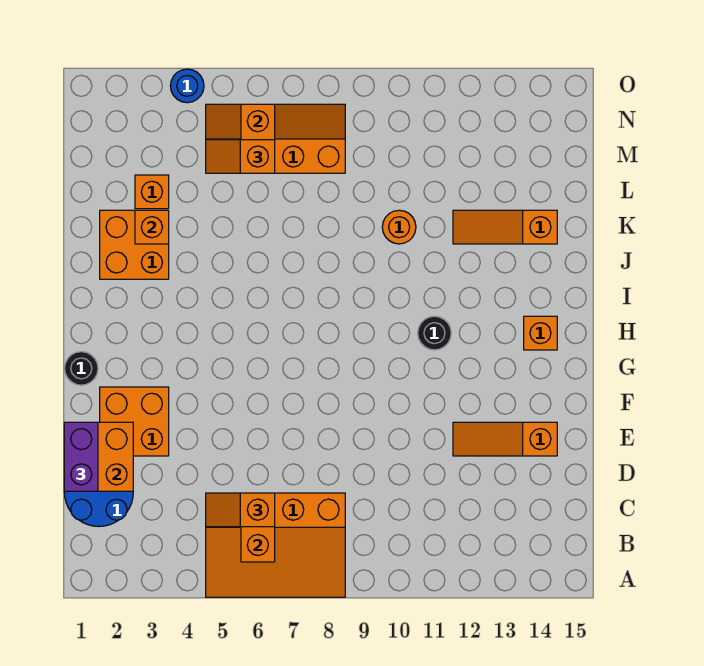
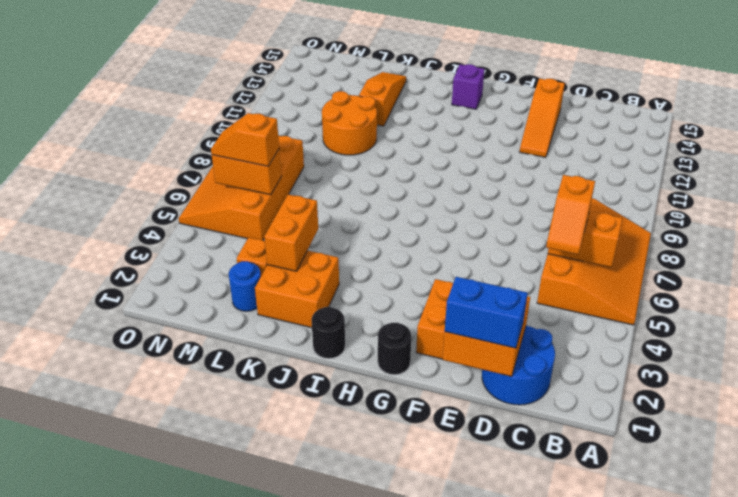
purple 1x2 brick [64,422,98,491] -> blue 1x2 brick [445,277,528,348]
black 1x1 round brick [418,316,451,350] -> black 1x1 round brick moved to [311,307,345,359]
orange 1x1 brick [524,316,557,350] -> purple 1x1 brick [452,64,484,109]
orange 1x1 brick [135,210,169,244] -> orange 1x2 brick [264,194,318,271]
orange 1x1 round brick [382,210,416,244] -> orange 2x2 round brick [322,91,377,155]
orange 1x3 slope [453,210,557,244] -> orange 1x3 slope turned to [359,72,406,126]
orange 2x4 slope [206,104,345,173] -> orange 3x4 slope [179,136,304,240]
orange 1x2 slope [206,140,275,173] -> orange 1x2 slope turned to [211,113,279,166]
blue 1x1 round brick [170,69,204,103] -> blue 1x1 round brick moved to [229,261,261,311]

